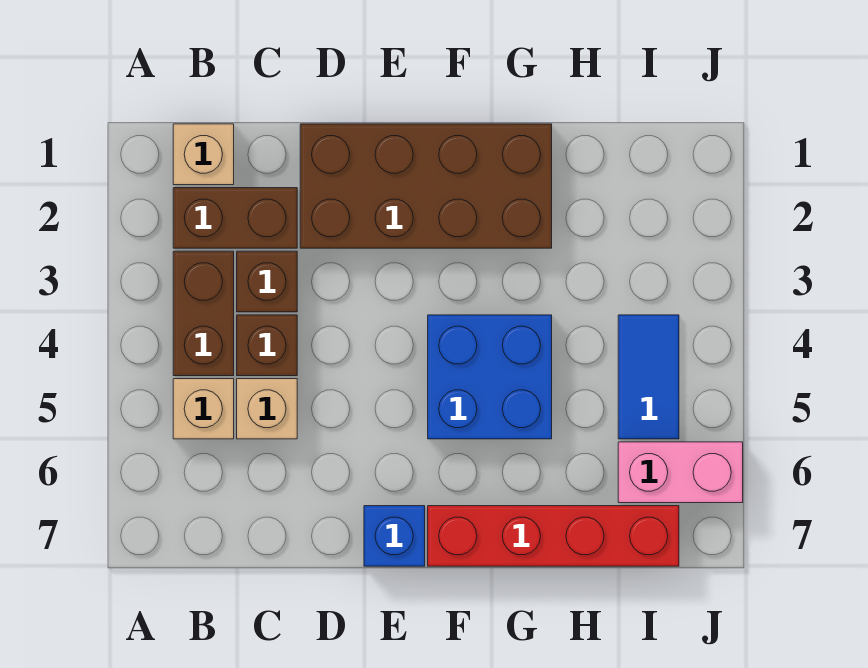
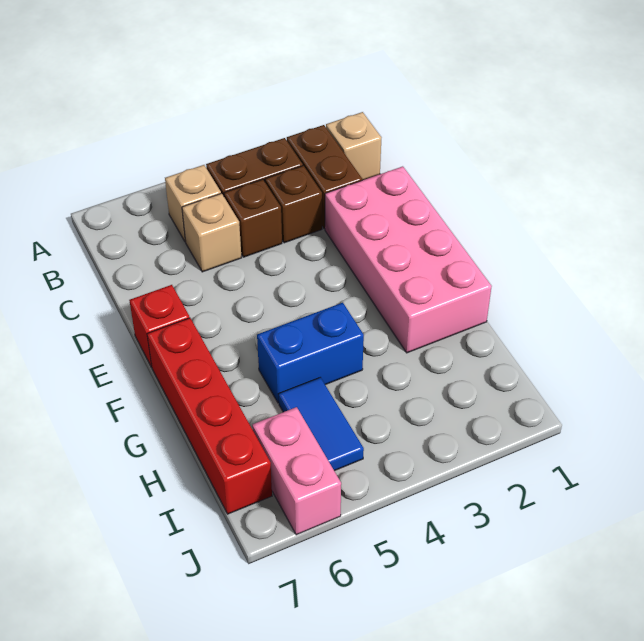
brown 2x4 brick [300,124,552,248] -> pink 2x4 brick [325,166,492,353]
blue 1x1 brick [364,506,425,566] -> red 1x1 brick [129,285,190,367]
blue 2x2 brick [428,315,552,439] -> blue 1x2 brick [257,303,364,403]
blue 1x2 tile [618,315,679,439] -> blue 1x2 tile turned to [279,377,364,471]

